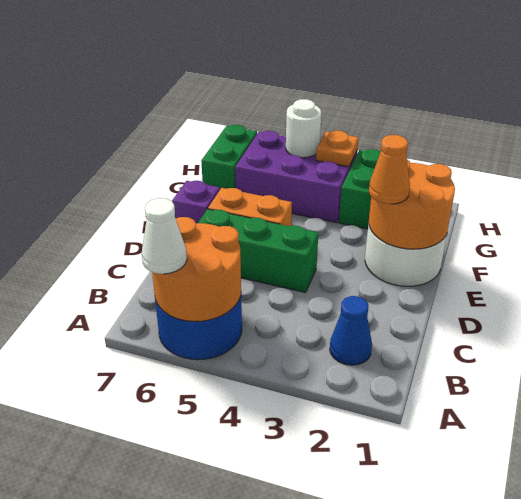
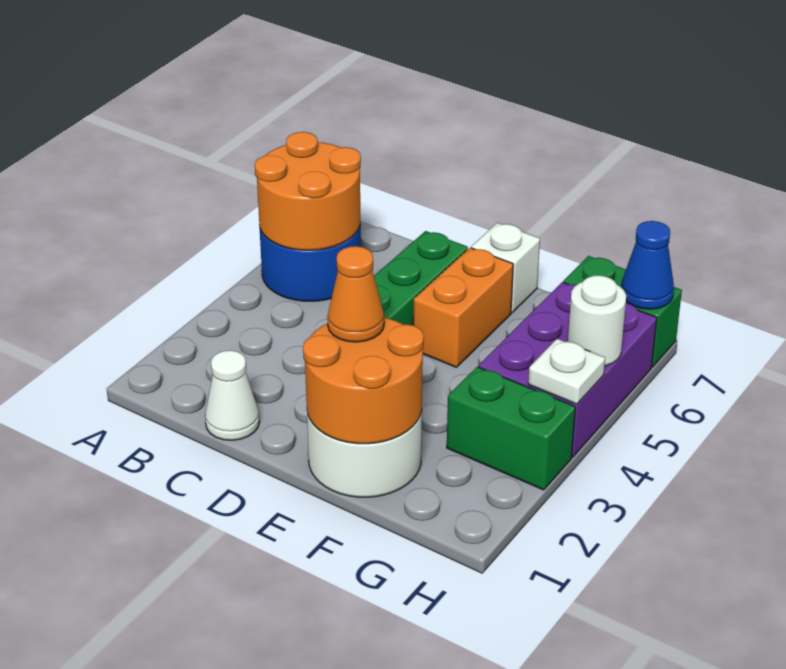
white 1x1 cone [142,198,187,274] -> white 1x1 cone moved to [205,350,260,440]
blue 1x1 cone [330,296,372,365] -> blue 1x1 cone moved to [621,221,674,309]
purple 1x1 brick [172,181,220,223] -> white 1x1 brick [471,223,540,313]
orange 1x1 plate [316,131,359,167] -> white 1x1 plate [528,339,605,404]

